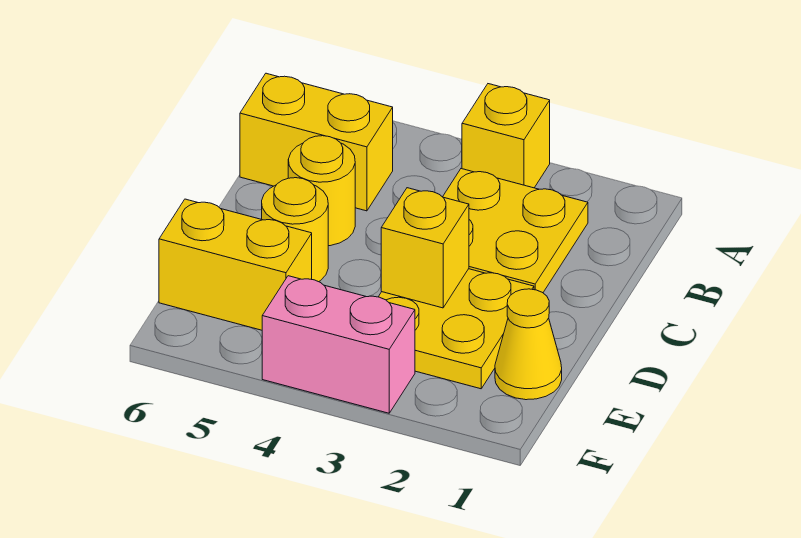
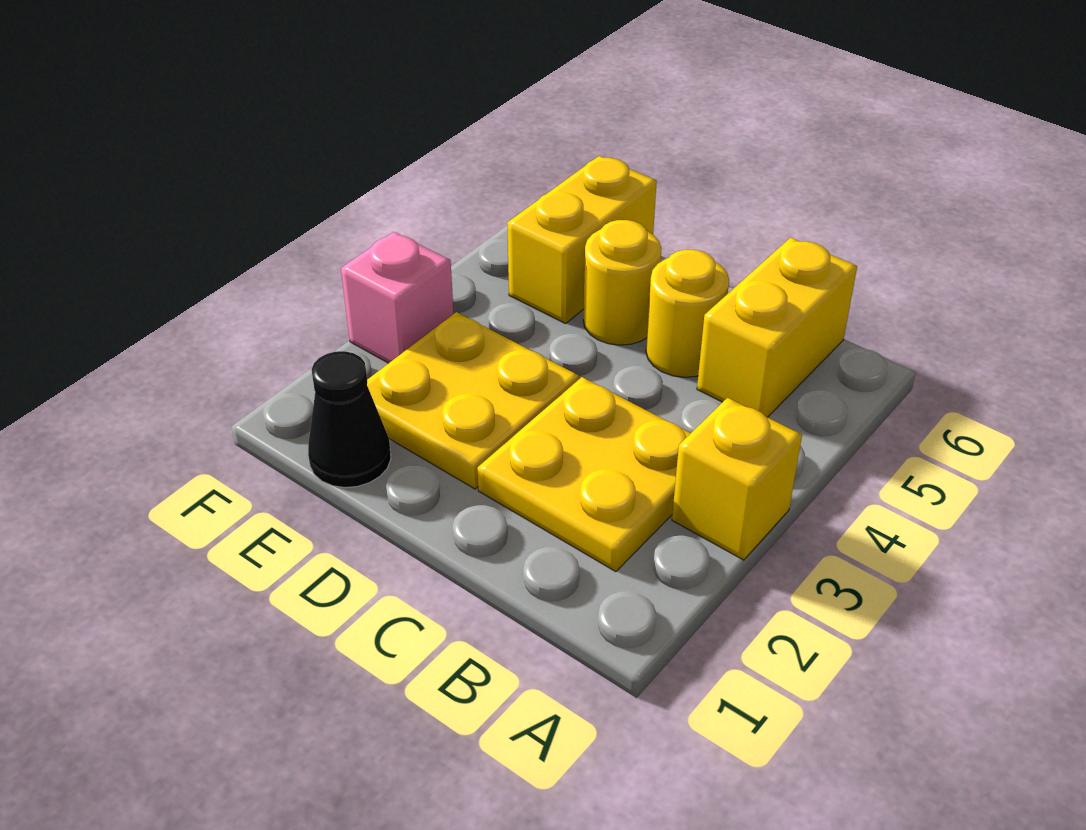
yellow 1x1 brick [381,188,469,308] -> none
yellow 1x1 cone [495,289,562,400] -> black 1x1 cone [308,351,391,488]
pink 1x2 brick [262,276,415,413] -> pink 1x1 brick [341,232,454,363]

